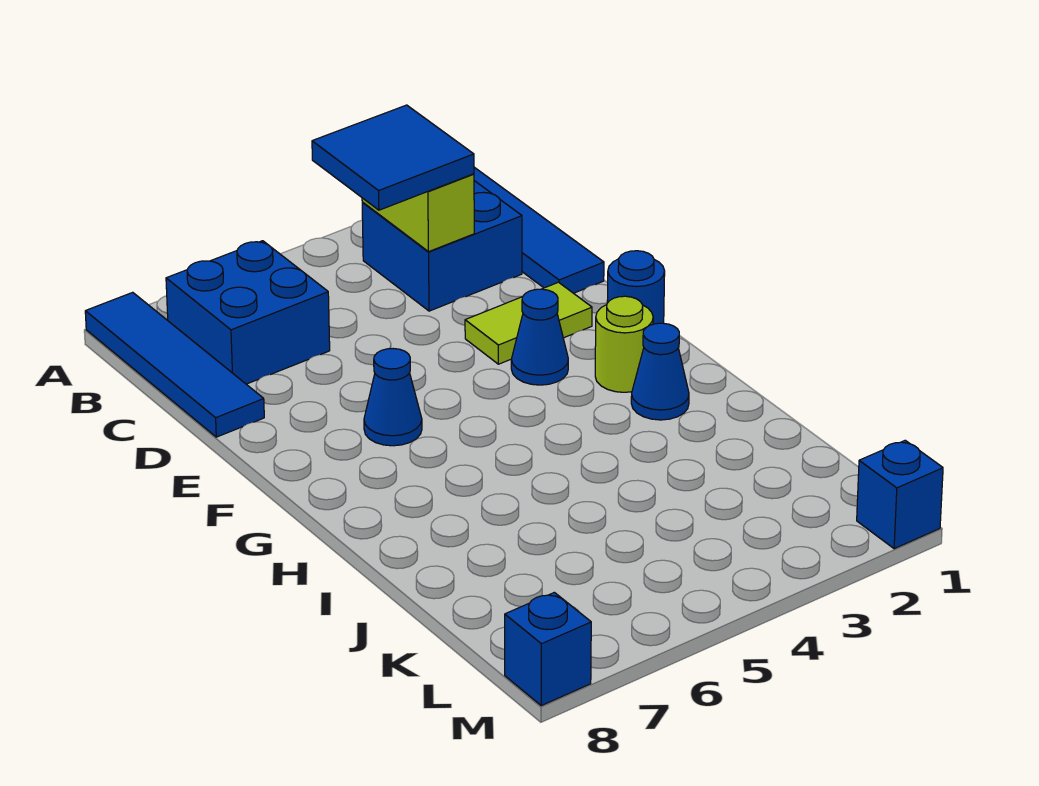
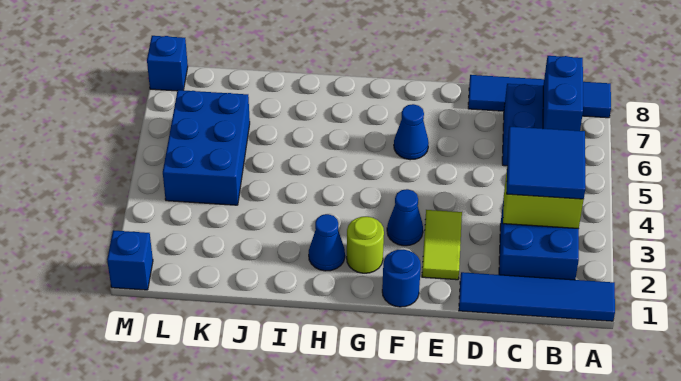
none -> blue 1x2 brick [543,56,583,131]
none -> blue 2x3 brick [163,90,250,205]

